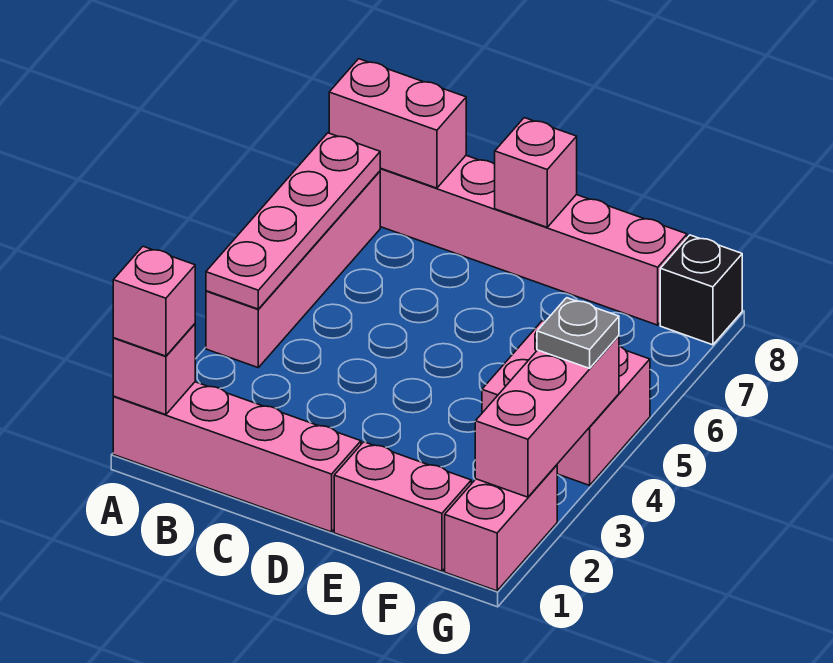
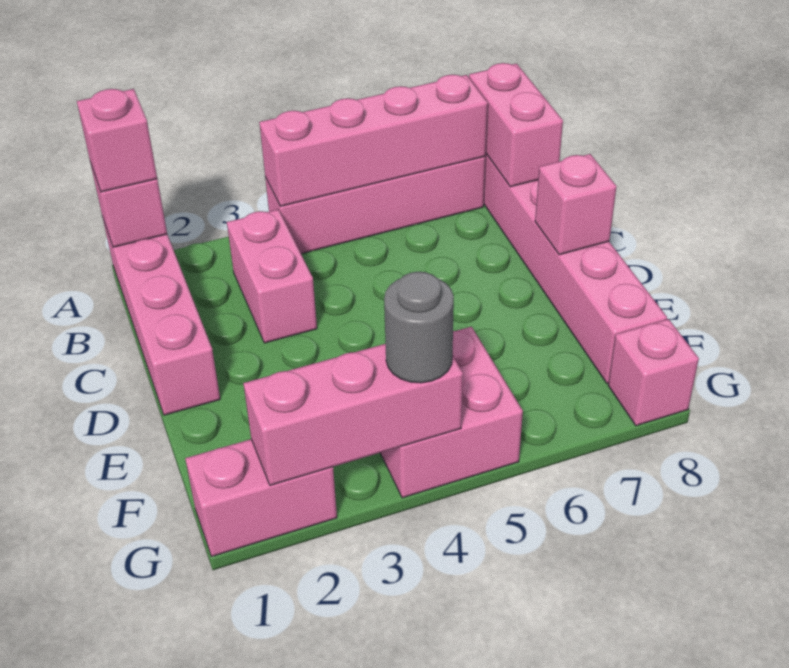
pink 1x4 plate [206,133,380,309] -> pink 1x4 brick [259,75,488,206]
pink 1x2 brick [334,442,471,571] -> pink 1x2 brick moved to [227,209,317,343]
grey 1x1 plate [537,298,619,368] -> grey 1x1 round brick [384,272,454,383]
black 1x1 brick [660,235,742,345] -> pink 1x1 brick [608,319,699,426]

